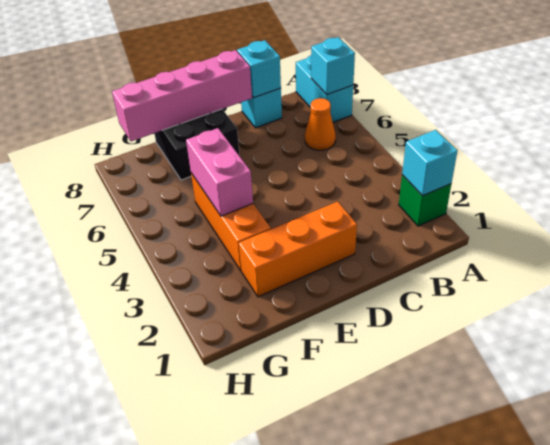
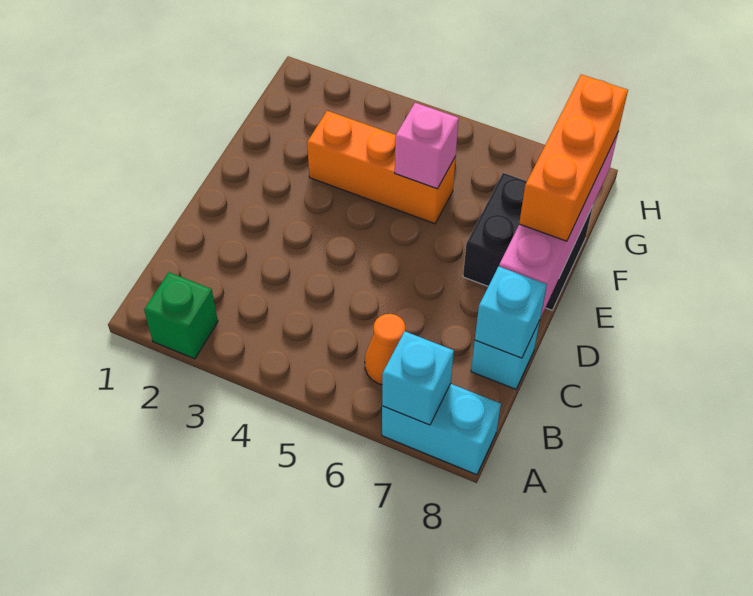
cyan 1x1 brick [402,130,457,196] -> none
orange 1x3 brick [239,201,357,297] -> orange 1x3 brick moved to [519,74,628,241]
pink 1x2 brick [186,128,253,216] -> pink 1x1 brick [395,103,459,189]

